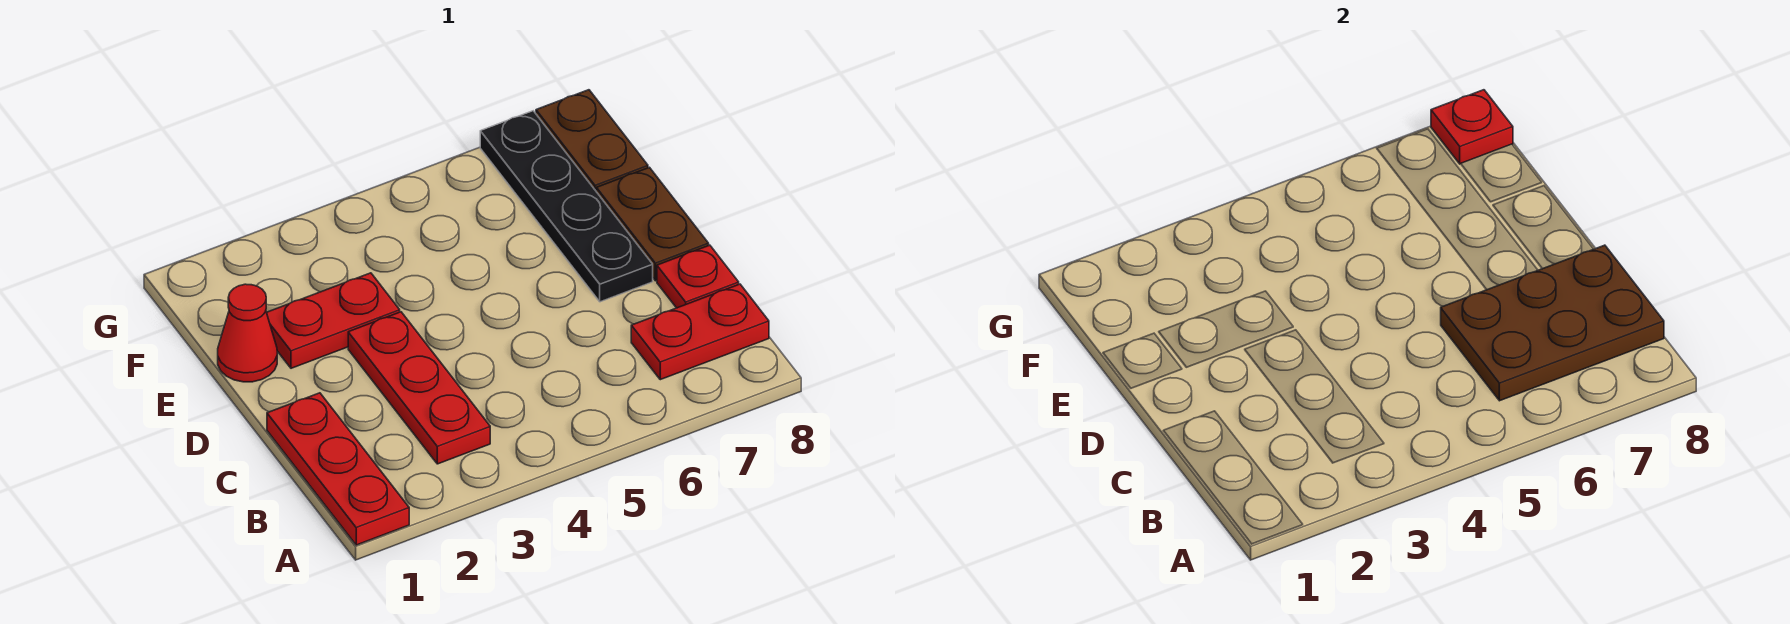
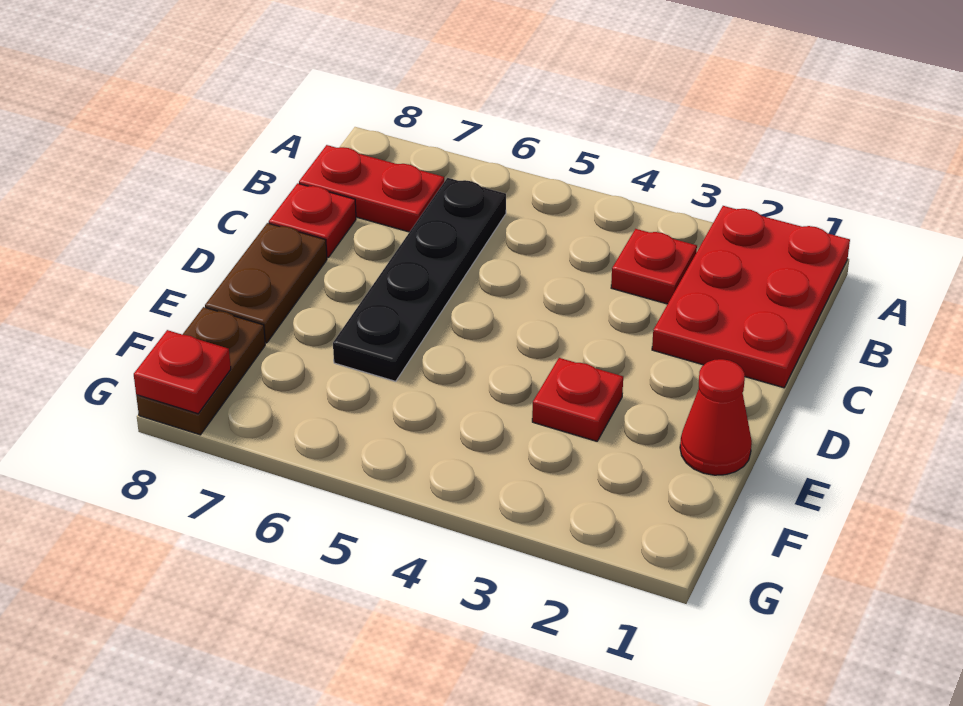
red 1x3 plate [267,393,409,545] -> red 2x3 plate [652,206,850,388]
red 1x3 plate [348,312,490,464] -> red 1x1 plate [611,229,697,304]
brown 2x3 plate [1441,245,1664,401] -> none
black 1x4 plate [480,111,653,302] -> black 1x4 plate moved to [333,178,506,381]
red 1x2 plate [267,273,400,368] -> red 1x1 plate [532,358,623,441]

